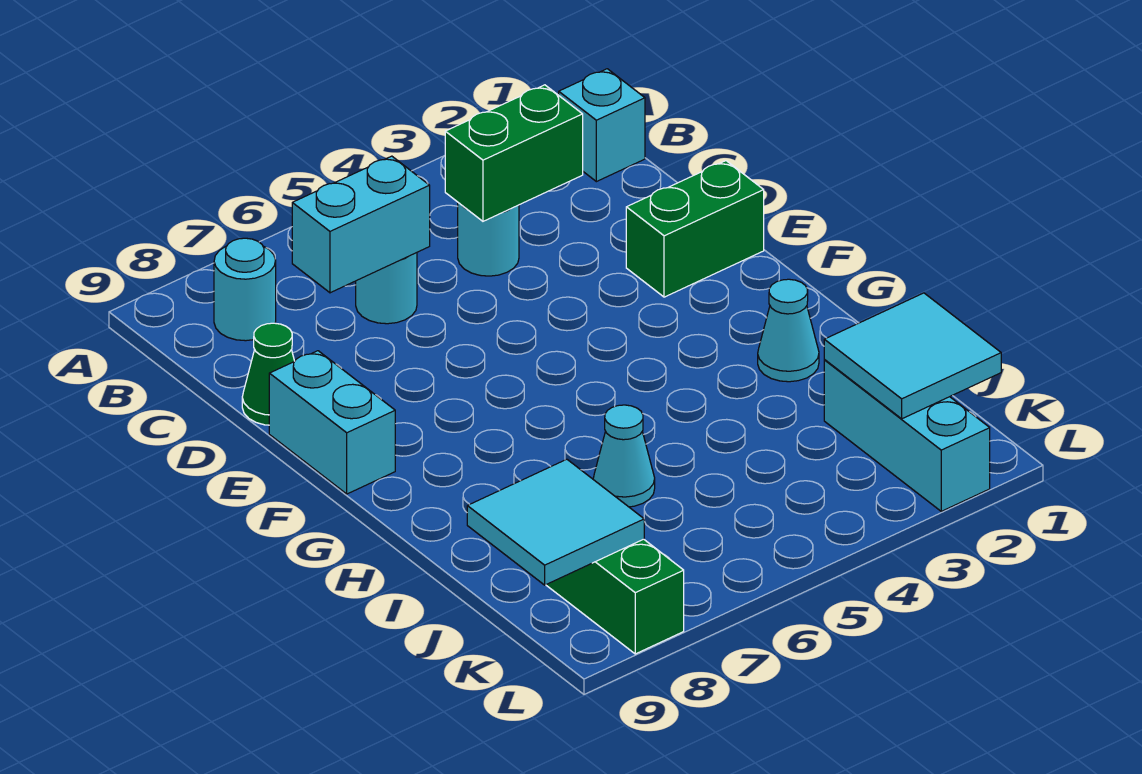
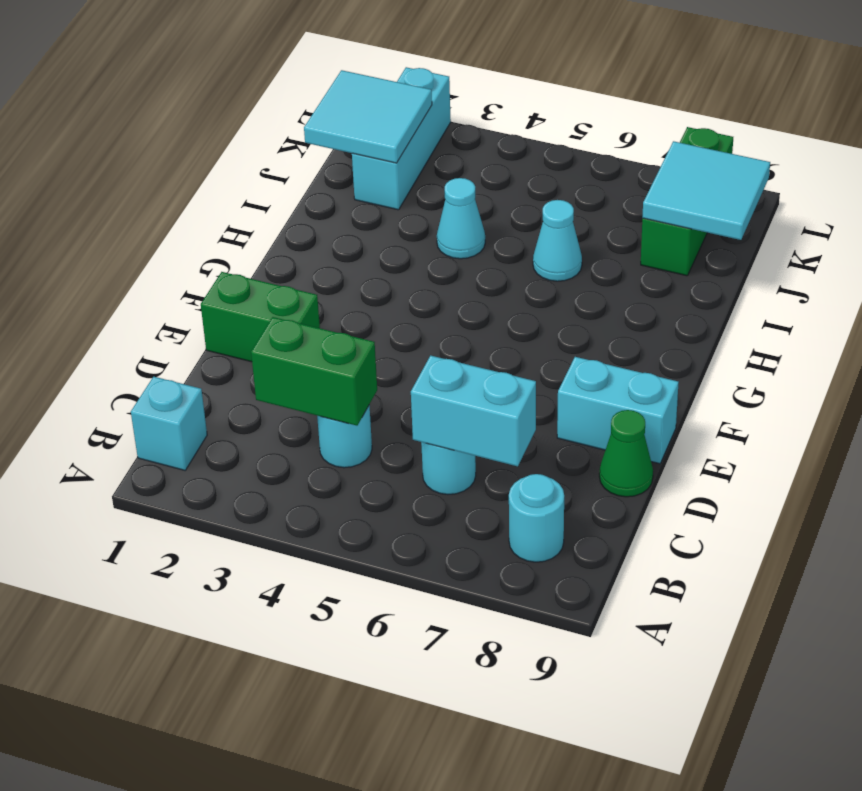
cyan 1x2 brick [269,351,395,494] -> cyan 1x2 brick turned to [557,357,679,464]
cyan 1x1 cone [758,279,819,382] -> cyan 1x1 cone moved to [437,178,485,259]

